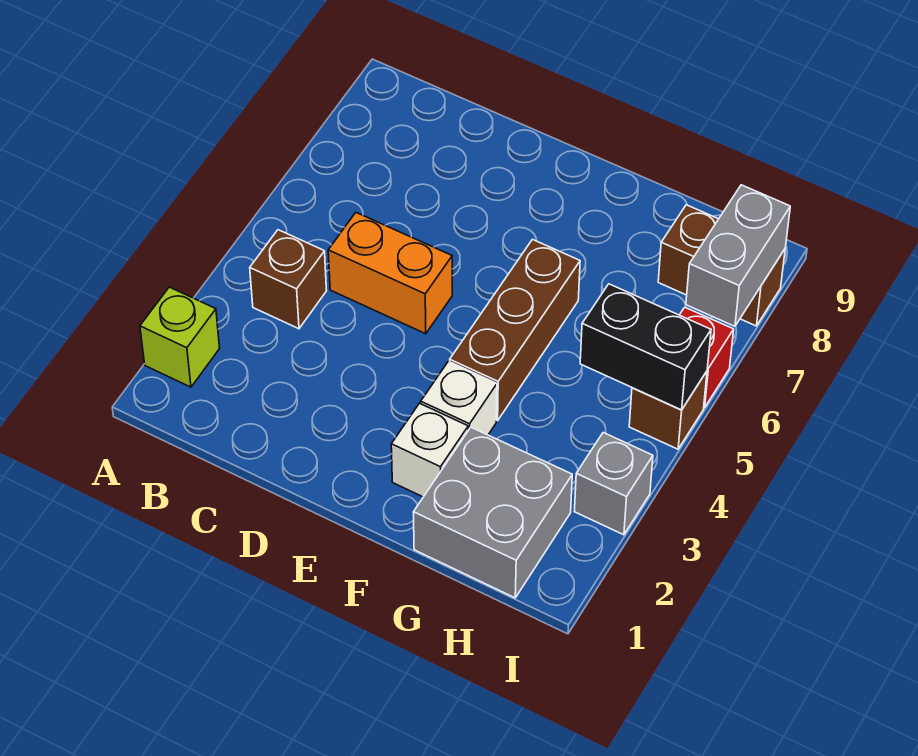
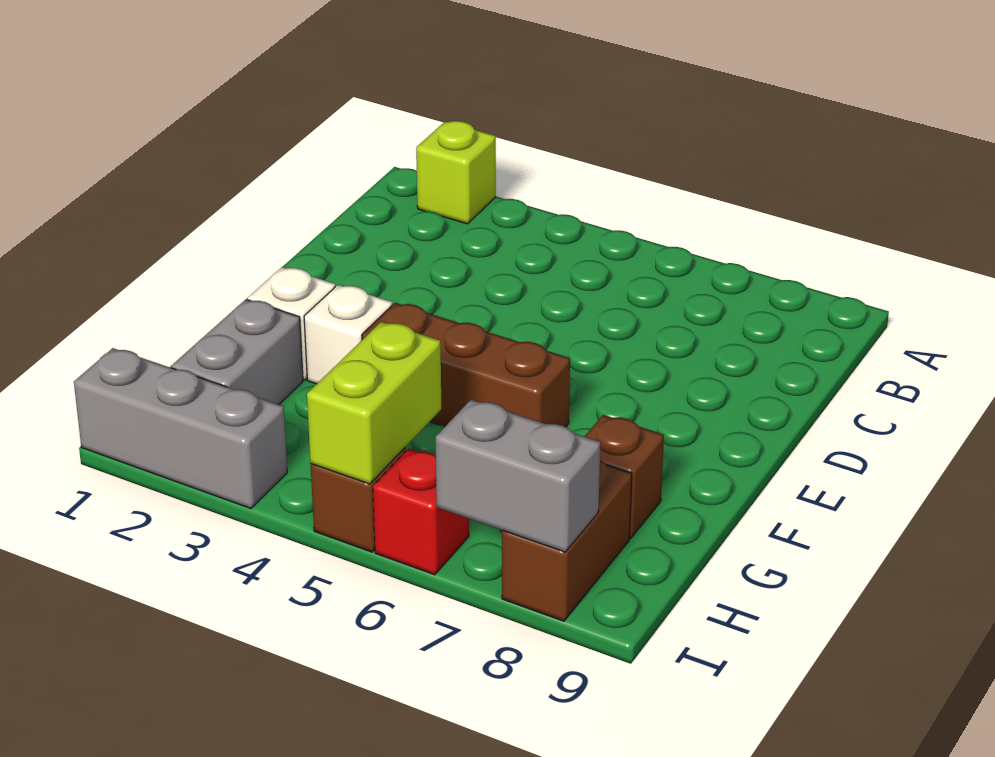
brown 1x1 brick [250,230,327,329] -> brown 1x1 brick moved to [584,415,664,538]
orange 1x2 brick [328,213,452,334] -> none
grey 2x2 brick [413,427,572,598] -> grey 1x2 brick [171,299,303,404]
black 1x2 brick [580,284,711,410] -> lime 1x2 brick [307,322,441,484]
grey 1x1 brick [574,433,653,535] -> grey 1x3 brick [74,348,287,508]

